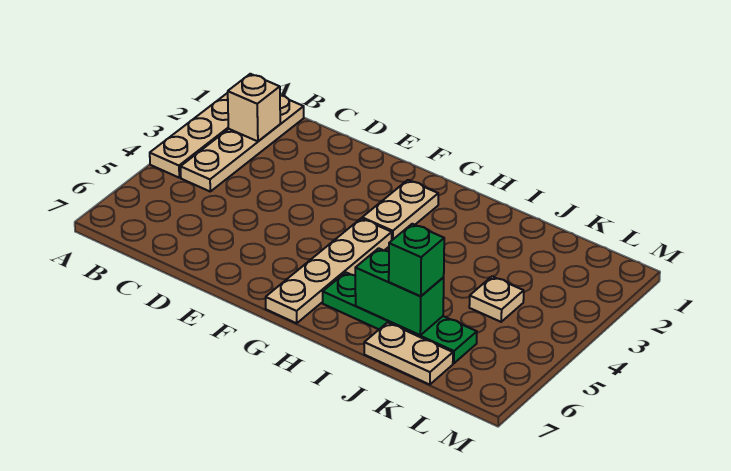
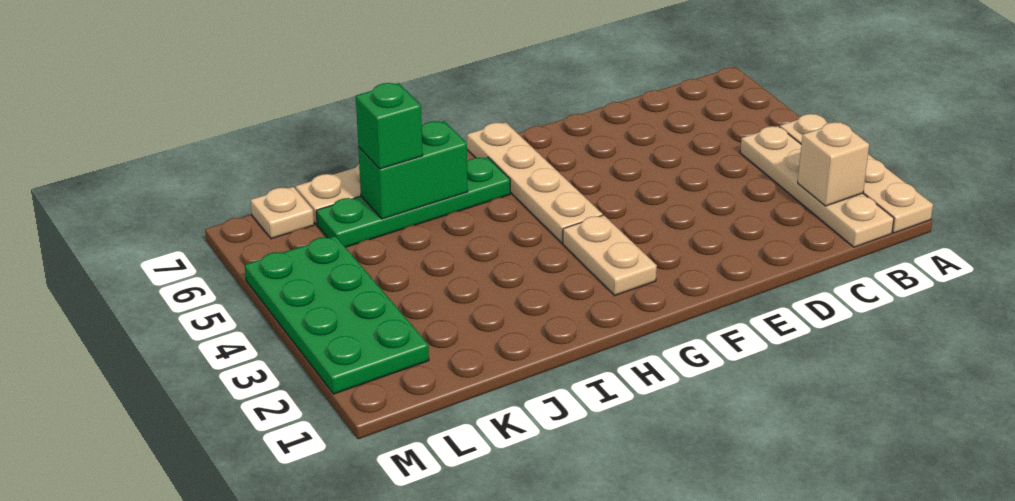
tan 1x1 plate [469,276,524,322] -> tan 1x1 plate moved to [251,187,314,239]
none -> green 2x4 plate [245,236,429,394]

